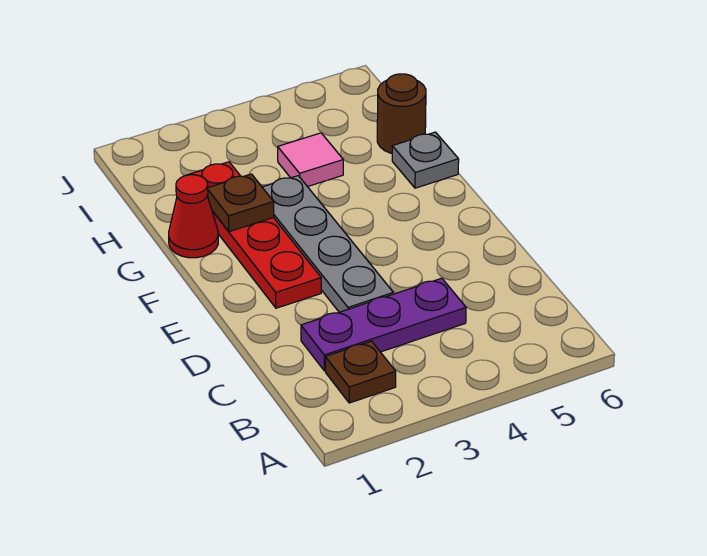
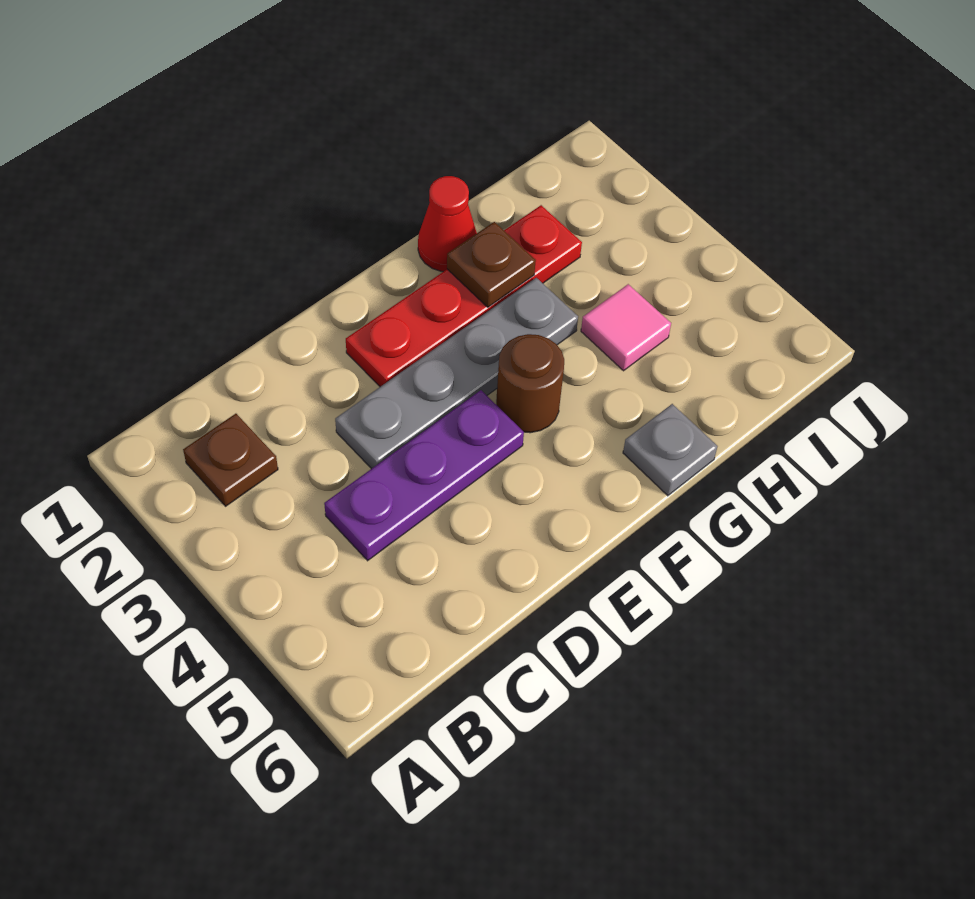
purple 1x3 plate [301,278,466,371] -> purple 1x3 plate turned to [324,390,524,561]
brown 1x1 round brick [377,74,426,153] -> brown 1x1 round brick moved to [496,334,564,433]

